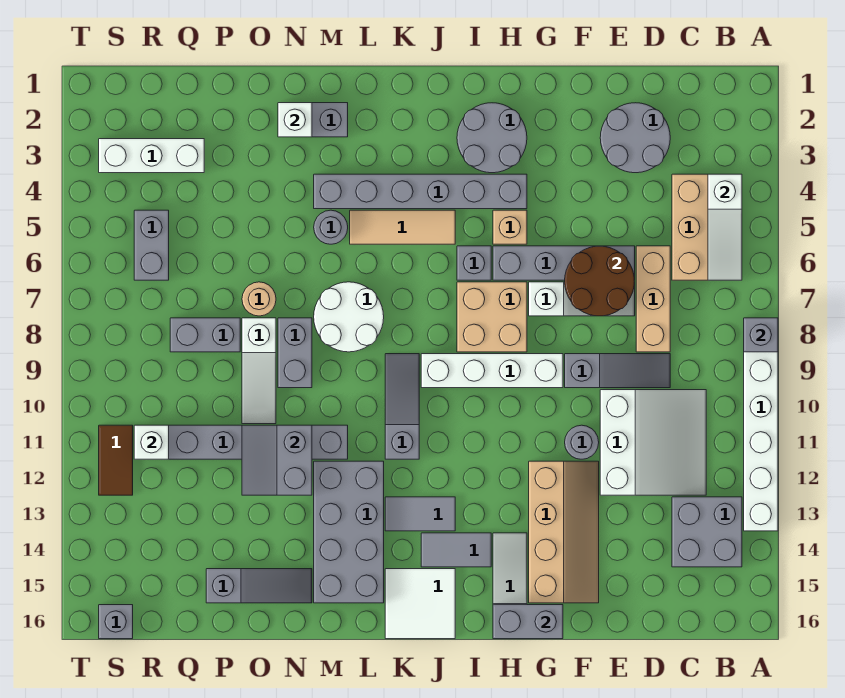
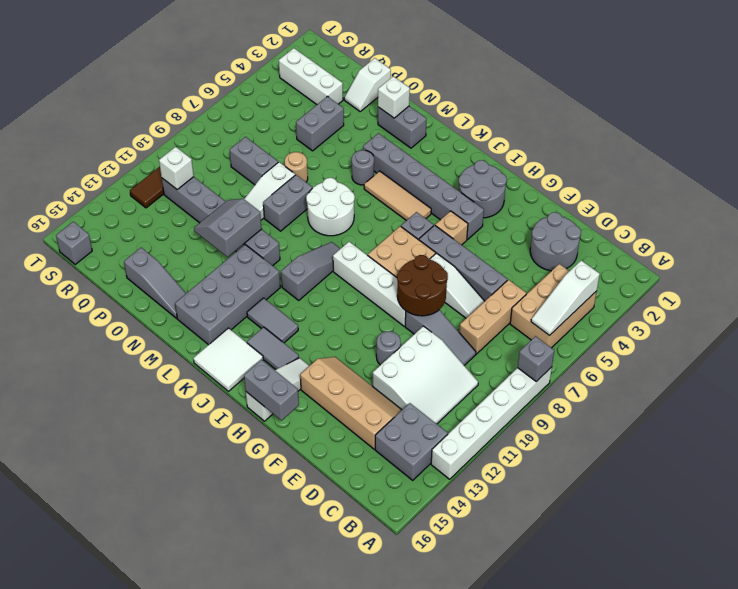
brown 2x2 round brick [565,246,634,316] -> brown 2x2 round brick moved to [397,255,448,316]
tan 2x4 slope [529,461,599,603] -> tan 2x4 slope turned to [300,357,402,449]
none -> white 1x2 slope [344,58,391,111]
grey 1x2 brick [134,210,169,280] -> grey 1x2 brick moved to [296,96,344,151]

